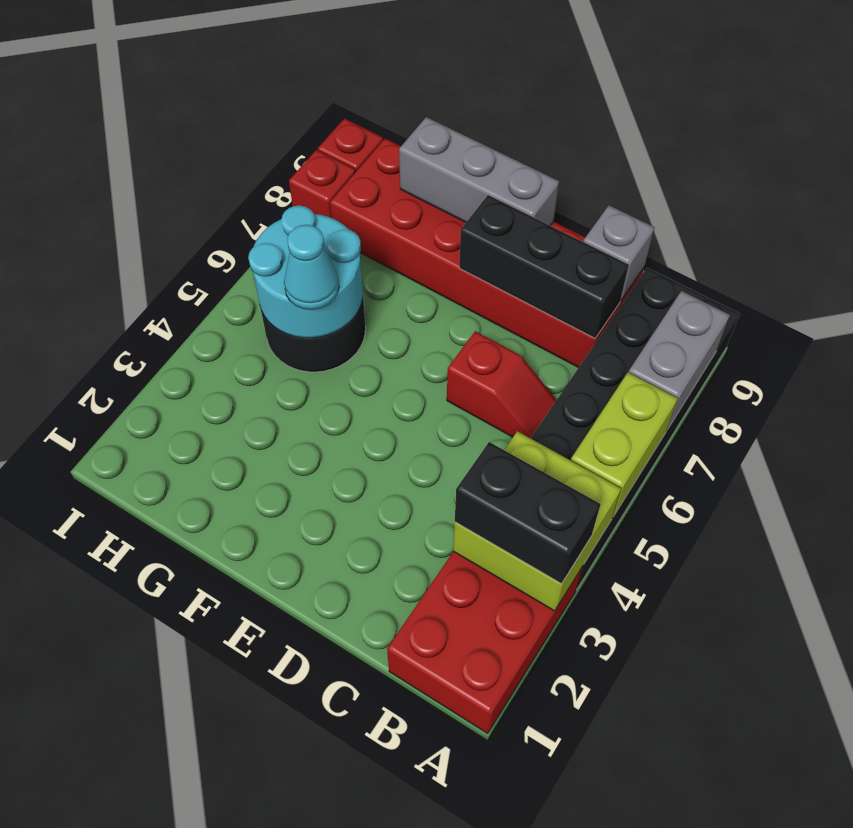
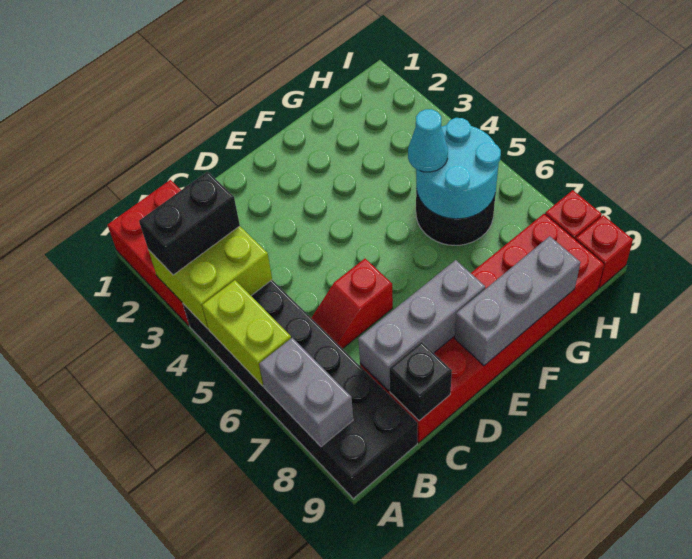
black 1x3 brick [459,195,629,338] -> grey 1x3 brick [358,260,485,391]
grey 1x1 brick [583,205,655,301] -> black 1x1 brick [389,342,452,421]

